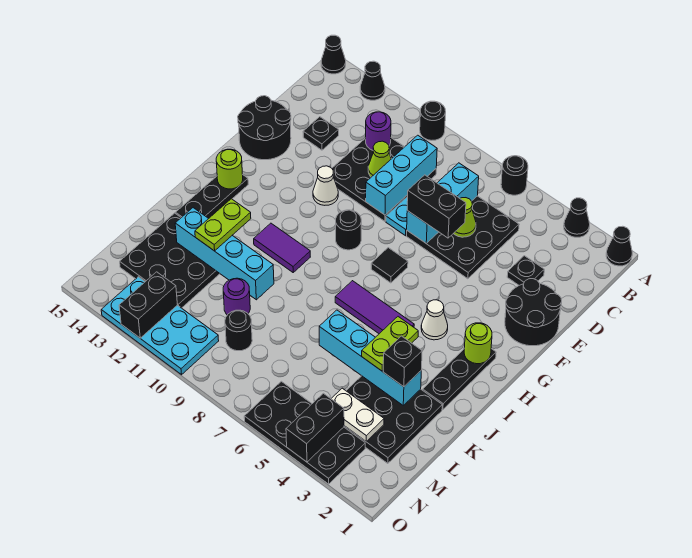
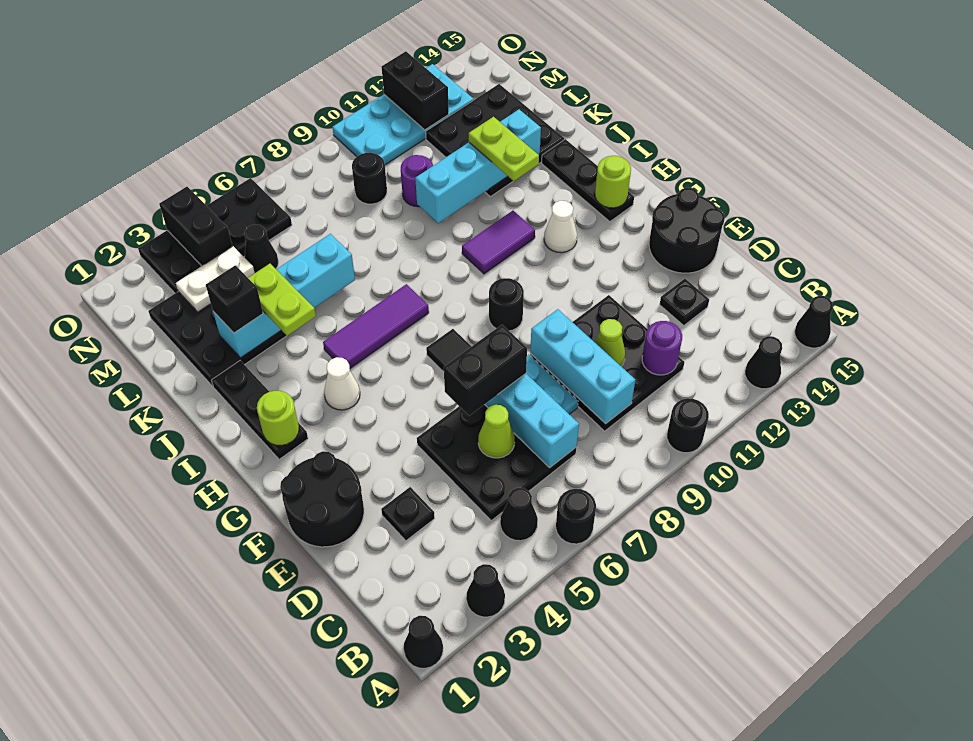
none -> black 1x1 cone [500,488,538,541]
white 1x1 cone [313,166,338,205] -> white 1x1 cone moved to [544,201,577,253]
none -> black 1x1 cone [244,225,278,273]

